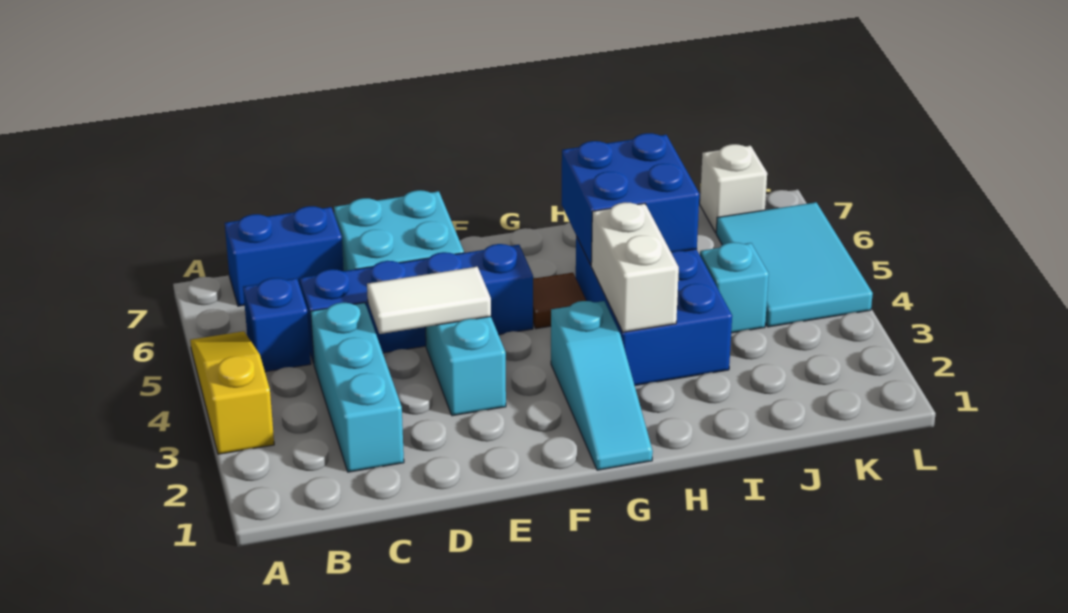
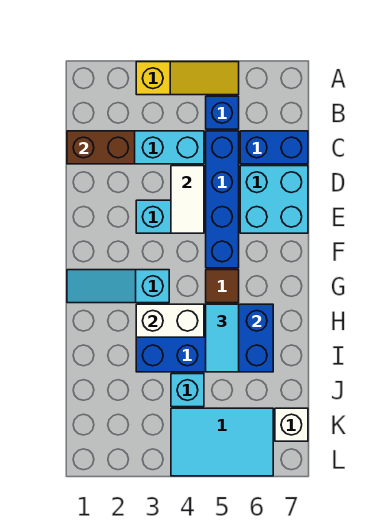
blue 1x2 brick [225,206,344,306] -> blue 1x2 brick turned to [240,131,308,164]
none -> brown 1x2 brick [67,131,135,164]
none -> cyan 1x2 tile [206,304,239,372]

